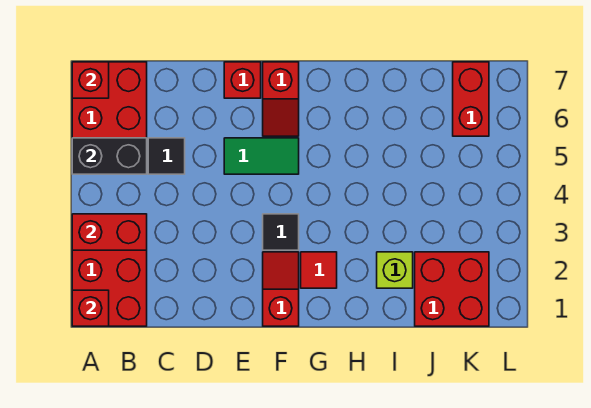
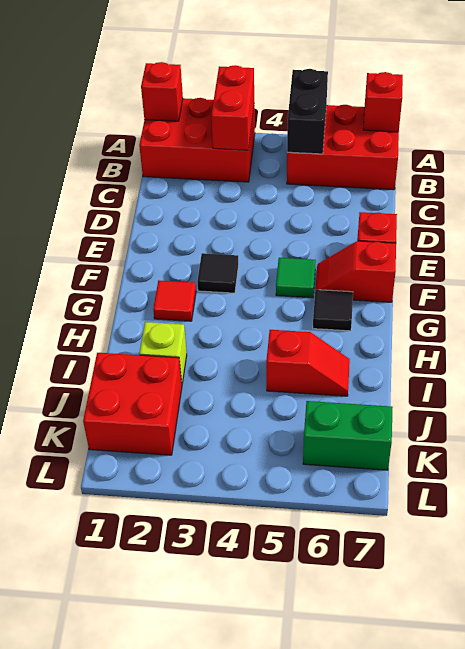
black 1x1 tile [148,138,185,174] -> black 1x1 tile moved to [313,290,353,331]
green 1x2 tile [224,138,299,174] -> green 1x1 tile [276,258,316,298]
red 1x2 slope [263,252,299,326] -> red 1x2 slope moved to [266,330,350,396]
red 1x2 brick [453,62,489,136] -> green 1x2 brick [303,401,393,470]

